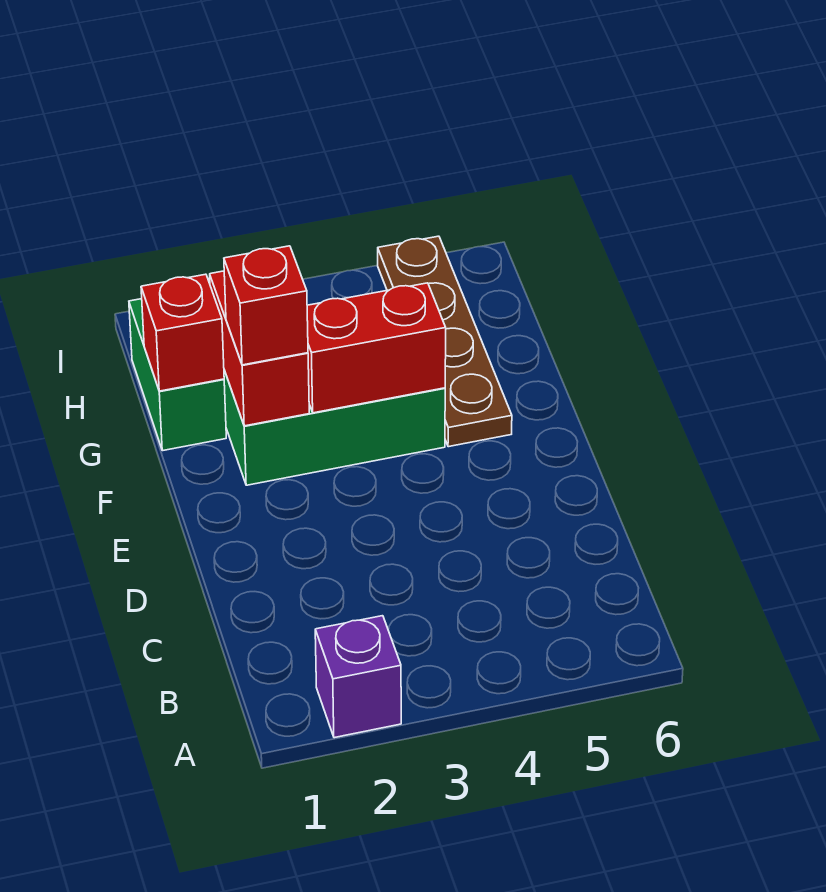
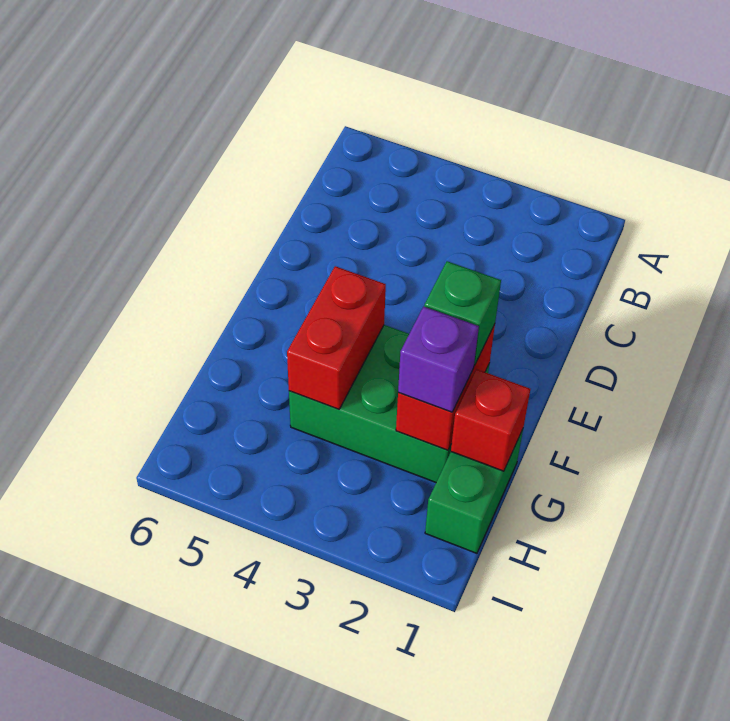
purple 1x1 brick [315,616,401,738] -> purple 1x1 brick moved to [398,307,479,412]
red 1x1 brick [224,246,308,365] -> green 1x1 brick [424,261,501,365]
red 1x2 brick [307,283,446,413] -> red 1x2 brick turned to [287,266,386,409]
brown 1x4 plate [378,236,512,447] -> none

